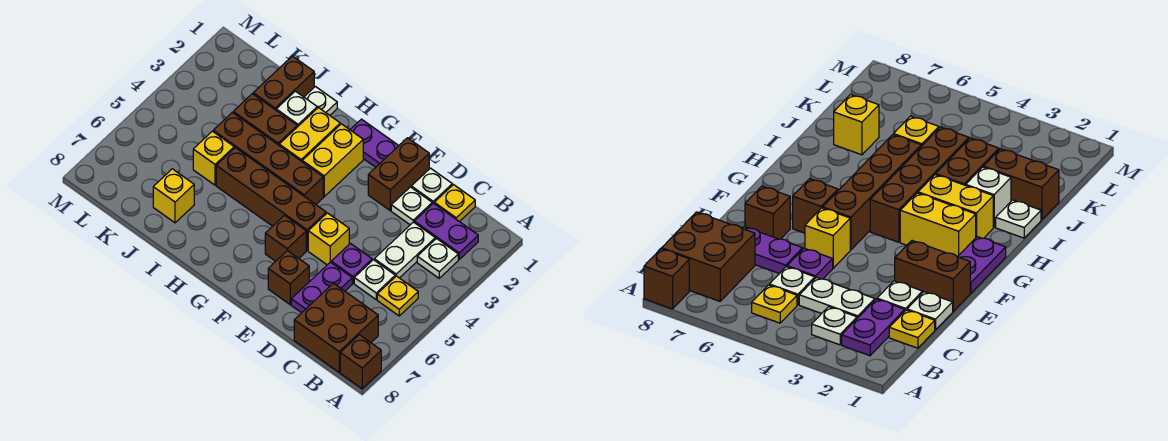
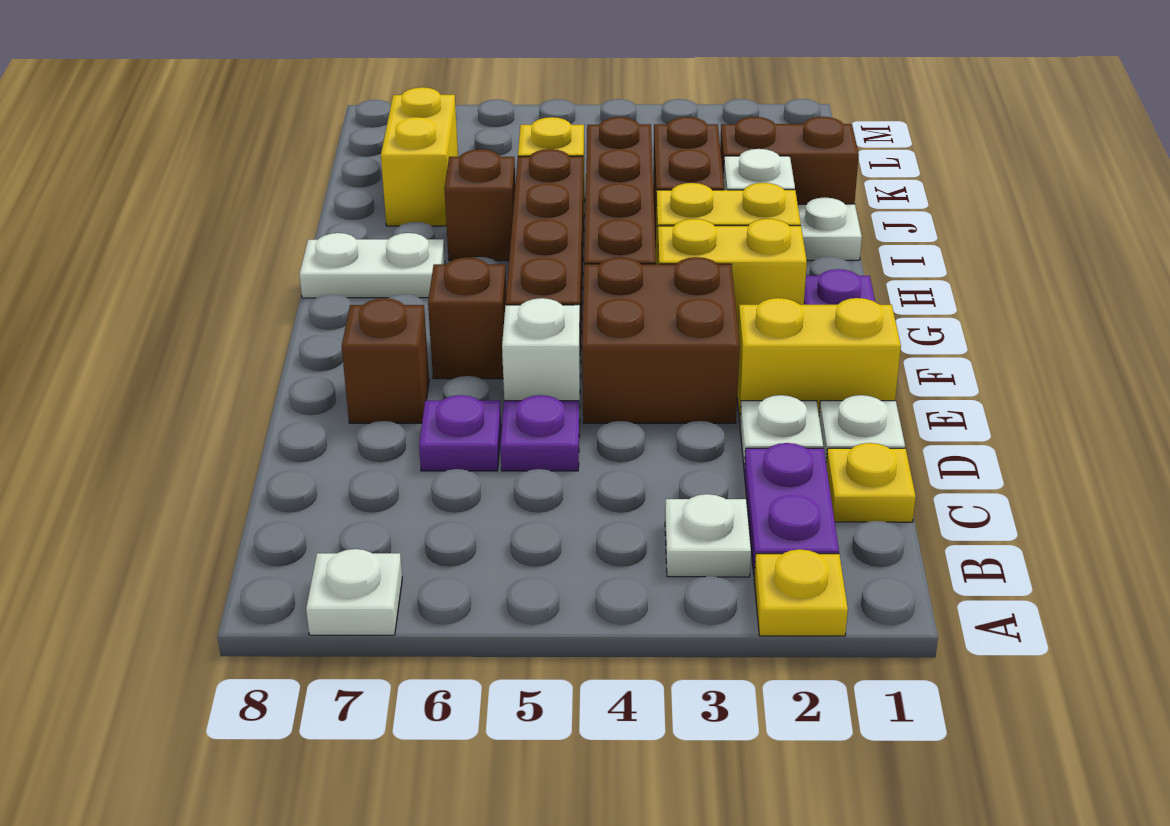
brown 1x1 brick [340,335,381,389] -> brown 1x1 brick moved to [444,149,515,261]
yellow 1x1 plate [377,276,418,316] -> yellow 1x1 plate moved to [754,549,848,636]
brown 2x2 brick [294,283,378,372] -> brown 2x2 brick moved to [582,257,740,423]
white 1x2 plate [374,222,435,278] -> white 1x2 plate moved to [299,233,445,298]
white 1x1 plate [354,260,395,299] -> white 1x1 plate moved to [306,549,402,635]
purple 1x2 plate [291,262,352,313] -> purple 1x1 plate [419,395,501,471]
brown 1x2 brick [368,138,429,210] -> yellow 1x2 brick [737,298,901,421]
yellow 1x1 brick [308,213,349,265] -> white 1x1 brick [502,298,580,423]
yellow 1x1 brick [153,169,194,223] -> yellow 1x2 brick [381,87,458,226]

